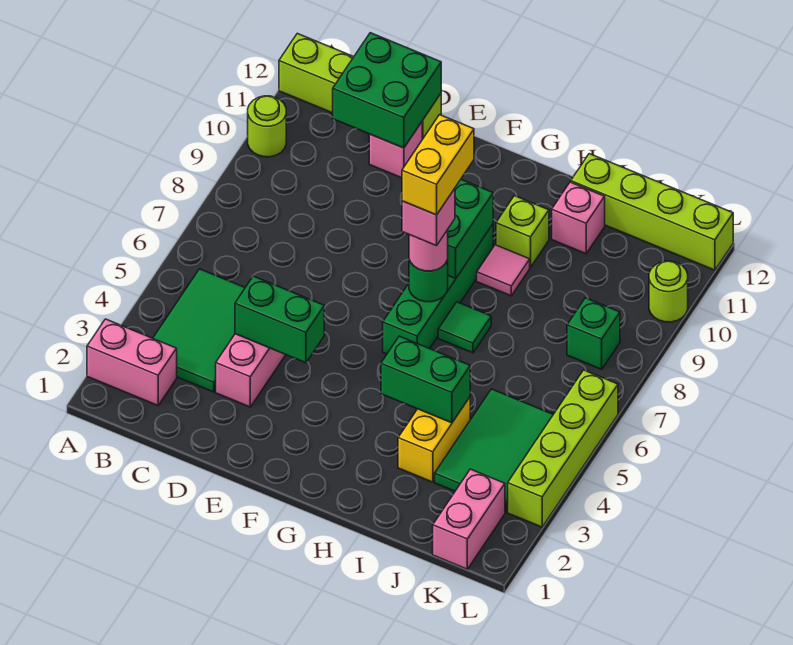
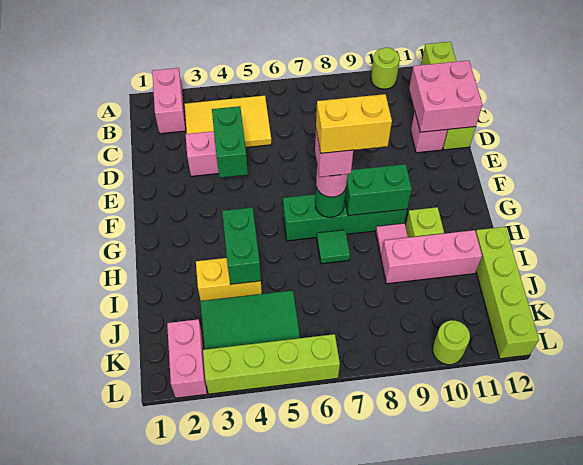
green 2x3 tile [153,269,245,392] -> yellow 2x3 tile [184,96,271,147]
green 2x2 brick [333,33,441,148] -> pink 2x2 brick [409,60,483,132]
pink 1x1 brick [552,182,605,254] -> pink 1x3 brick [381,230,482,284]
pink 1x2 brick [433,469,505,569] -> pink 1x2 brick turned to [167,319,207,398]
green 1x1 brick [567,298,620,369] -> none

